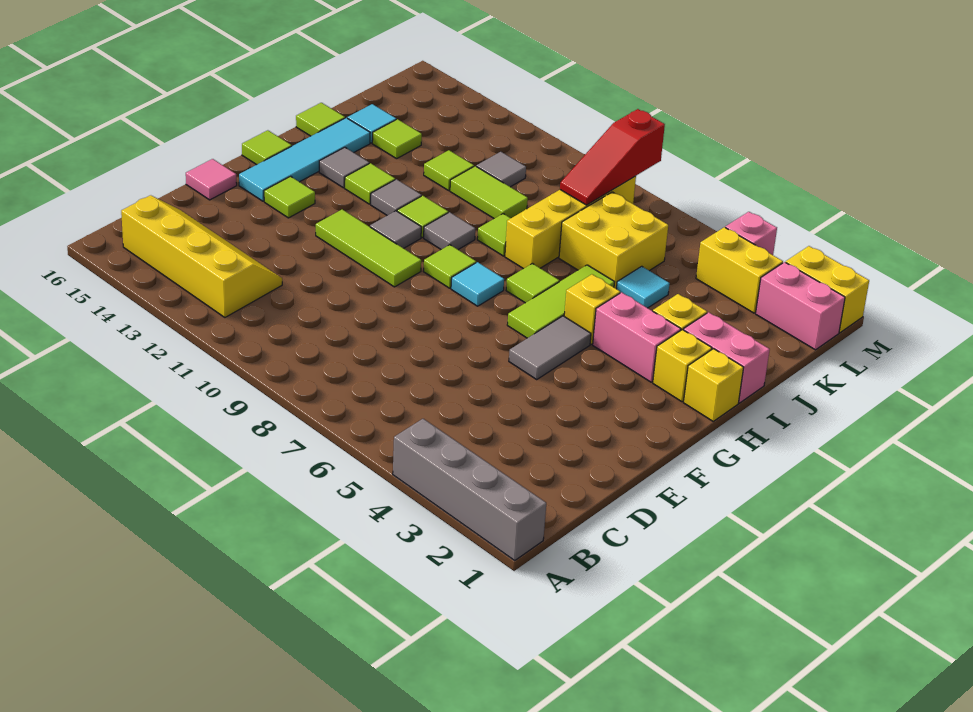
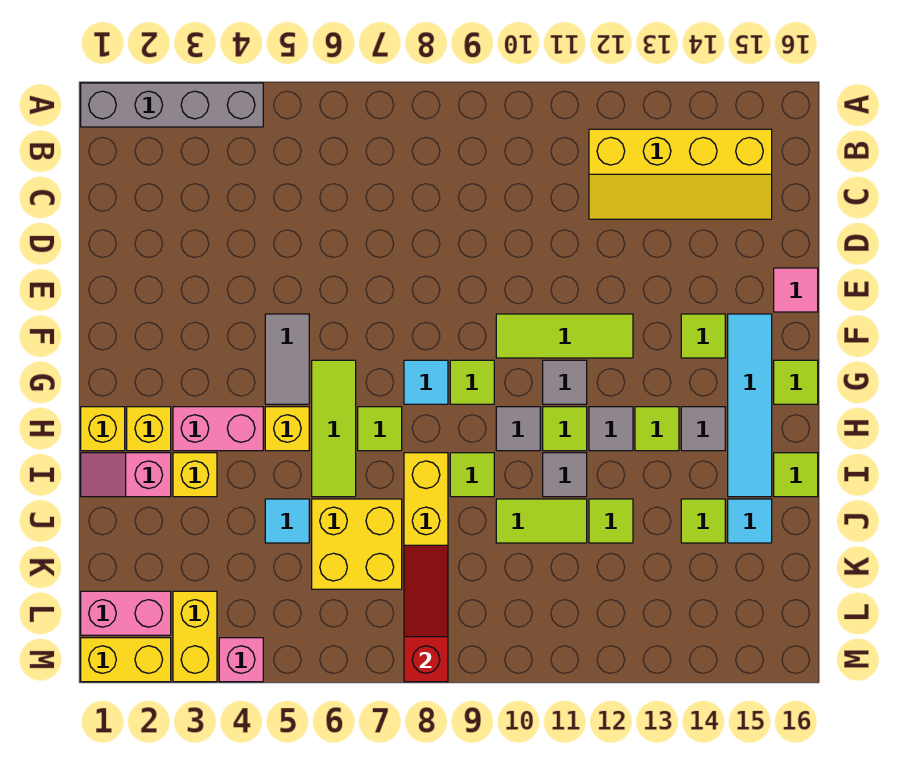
pink 1x2 brick [684,312,770,403] -> pink 1x2 slope [81,453,171,497]
grey 1x1 tile [476,152,526,187] -> grey 1x1 tile moved to [543,453,587,497]
yellow 1x2 brick [696,227,783,313] -> yellow 1x2 brick turned to [173,591,217,682]

